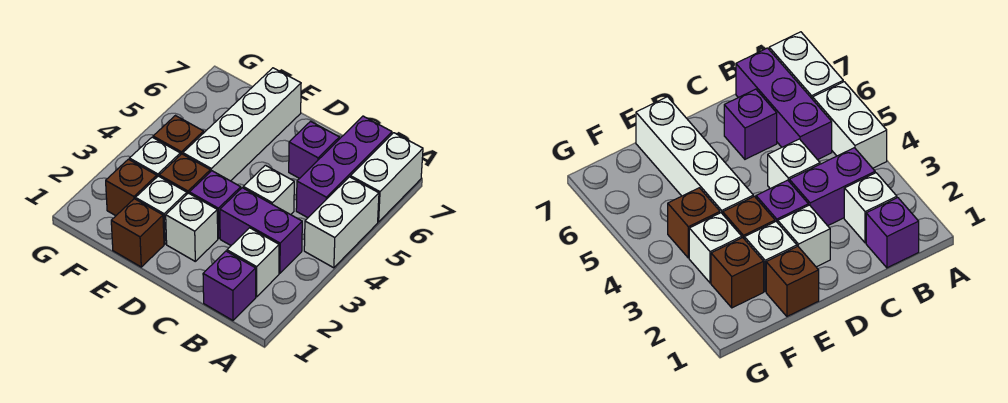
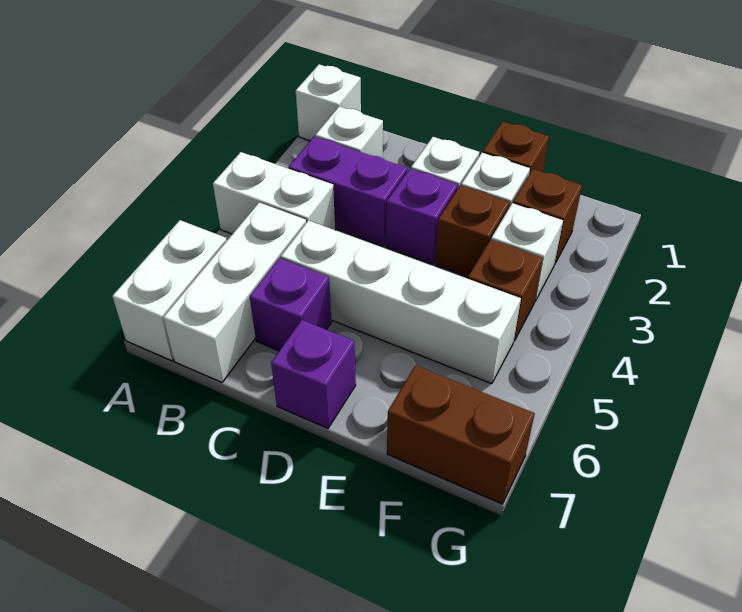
white 1x2 brick [304,177,379,268] -> white 1x2 brick turned to [213,152,335,234]
purple 1x1 brick [203,251,256,320] -> purple 1x1 brick moved to [271,320,356,428]
purple 1x3 brick [296,116,392,218] -> white 1x3 brick [163,203,306,382]
white 1x1 brick [243,165,294,215] -> white 1x1 brick moved to [296,64,361,141]
white 1x4 brick [183,68,301,181] -> white 1x4 brick turned to [281,221,521,384]
none -> brown 1x2 brick [387,365,535,504]

